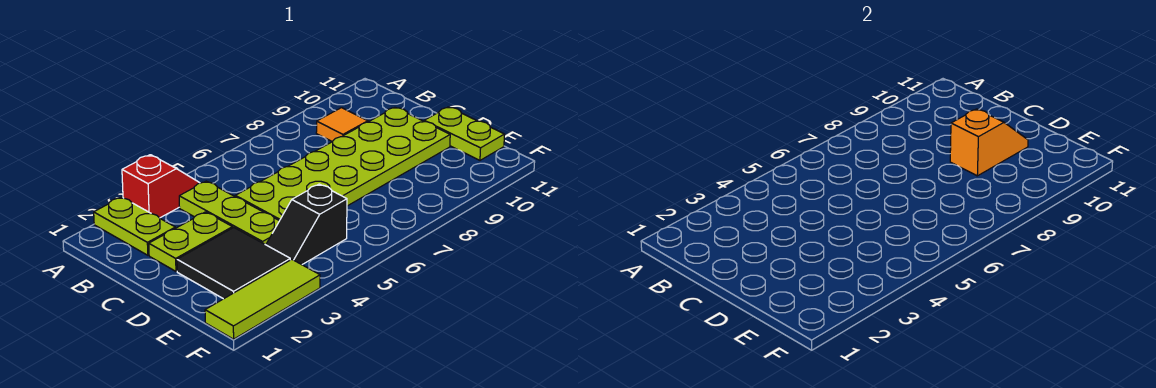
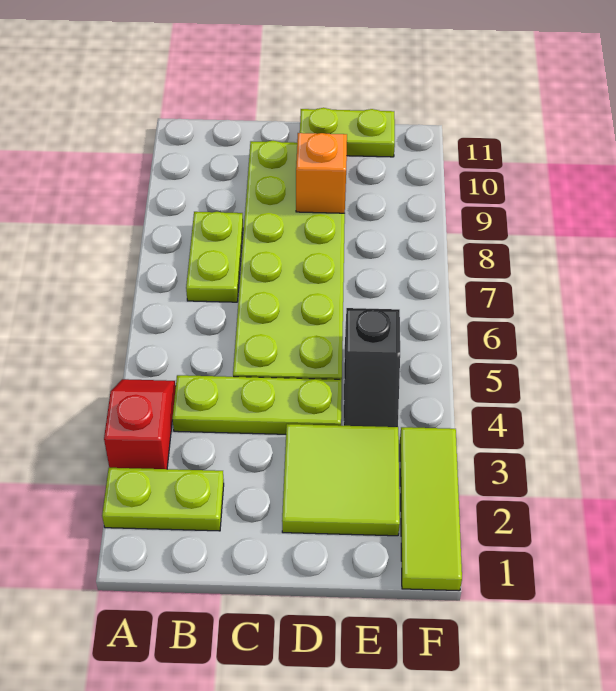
orange 1x1 tile [316,108,368,142] -> none
lime 1x2 plate [149,212,233,271] -> lime 1x2 plate moved to [186,212,243,302]
black 2x2 tile [177,228,290,299] -> lime 2x2 tile [282,424,400,536]

